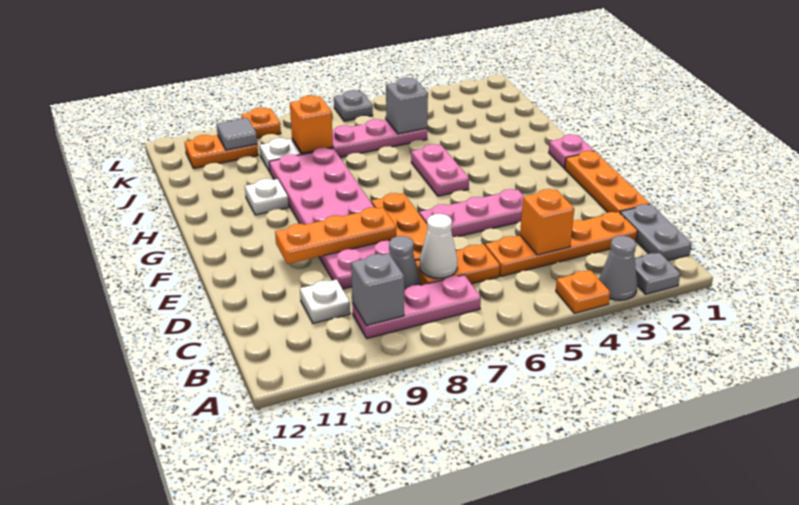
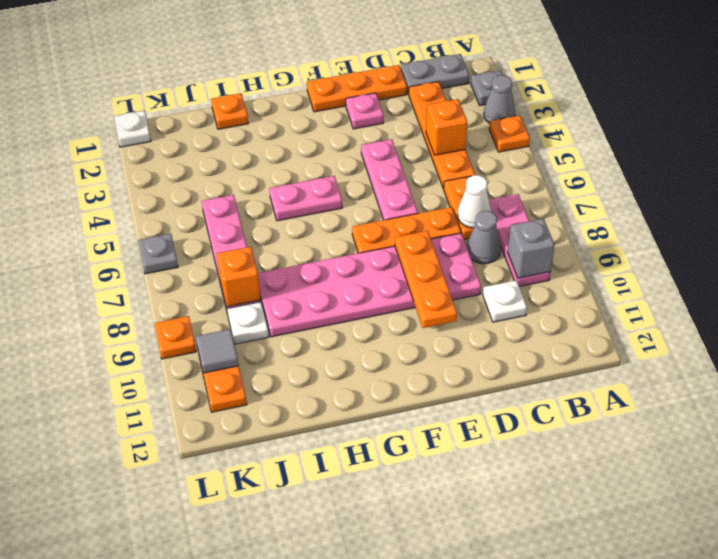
pink 1x1 plate [549,135,594,168] -> pink 1x1 plate moved to [346,93,384,129]
white 1x1 plate [245,179,289,215] -> white 1x1 plate moved to [114,111,151,147]
none -> orange 1x1 plate [211,93,248,129]
grey 1x1 brick [386,78,428,134] -> none

